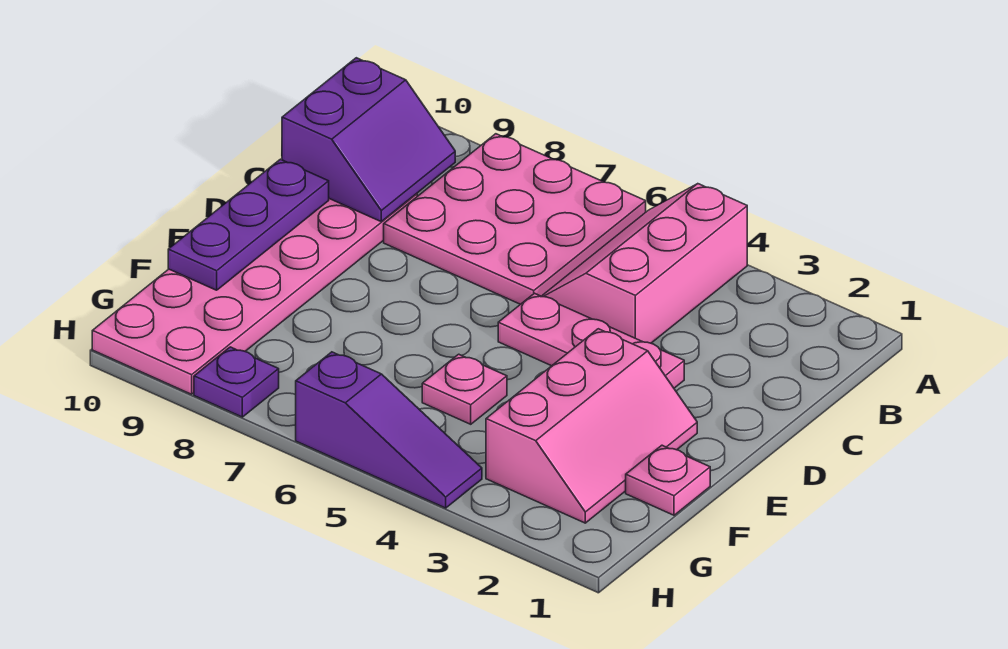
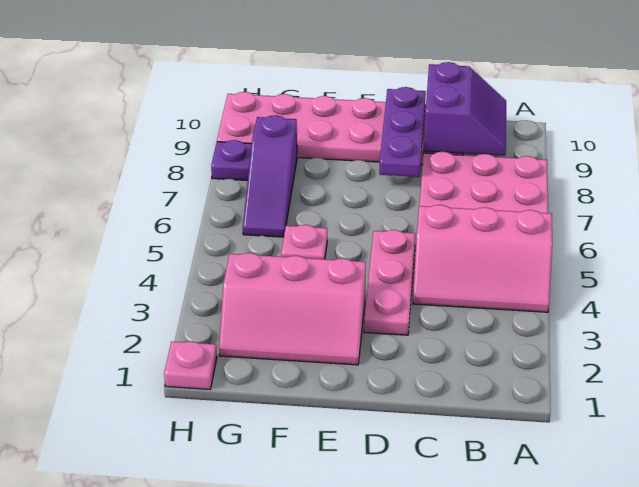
pink 2x3 slope [541,184,747,343] -> pink 2x3 slope turned to [413,205,552,312]
purple 2x2 slope [282,58,455,221] -> purple 2x2 slope turned to [424,62,506,156]
purple 1x3 plate [168,159,329,290] -> purple 1x3 plate turned to [379,87,426,177]
pink 1x1 plate [626,445,710,515] -> pink 1x1 plate moved to [164,341,217,389]
purple 1x3 slope [296,352,482,508] -> purple 1x3 slope moved to [243,115,297,237]

